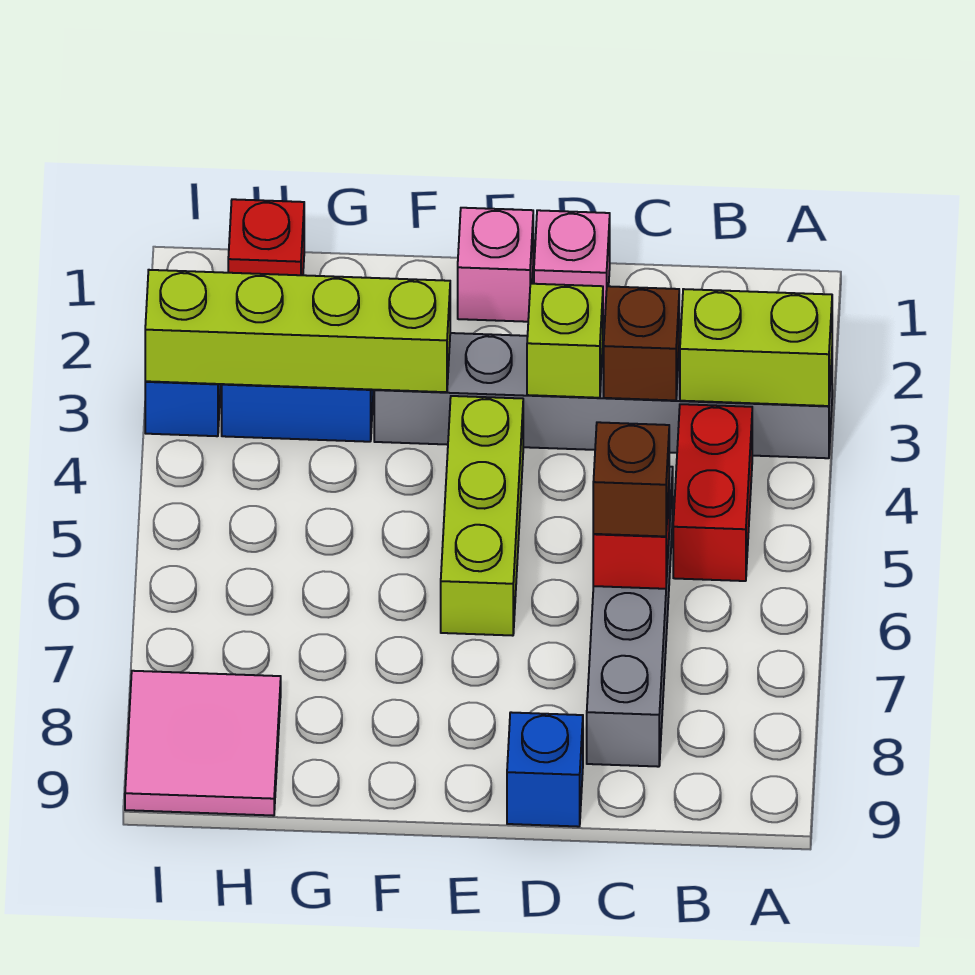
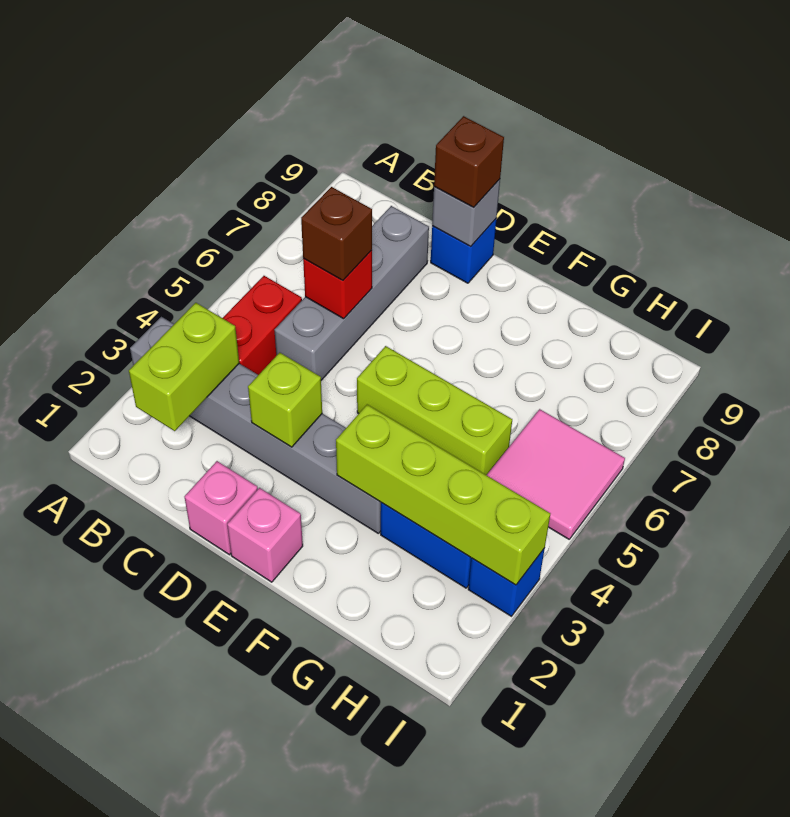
lime 1x2 brick [680,289,832,406] -> lime 1x2 brick turned to [129,303,239,431]
brown 1x1 brick [604,286,679,400] -> brown 1x1 brick moved to [434,116,504,207]
none -> grey 1x1 brick [432,179,500,247]
lime 1x3 brick [441,396,523,636] -> lime 1x3 brick turned to [357,346,512,475]
red 1x1 brick [228,199,304,275] -> none
pink 2x2 tile [125,671,281,816] -> pink 2x2 tile moved to [487,409,625,539]

